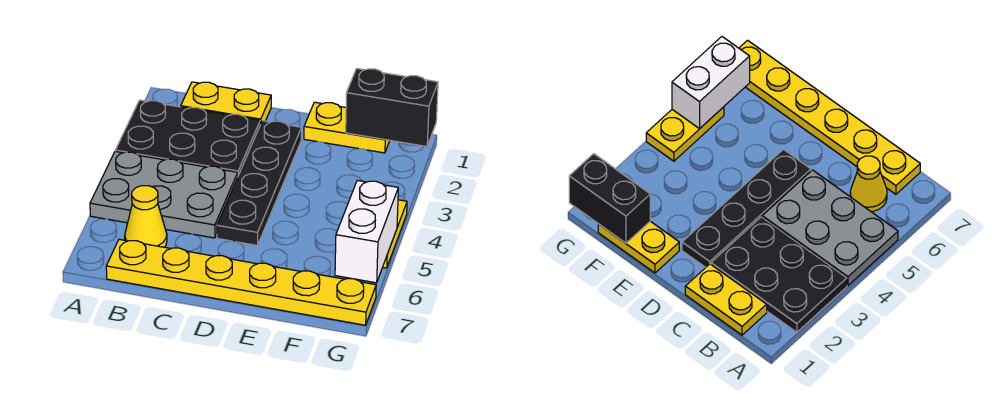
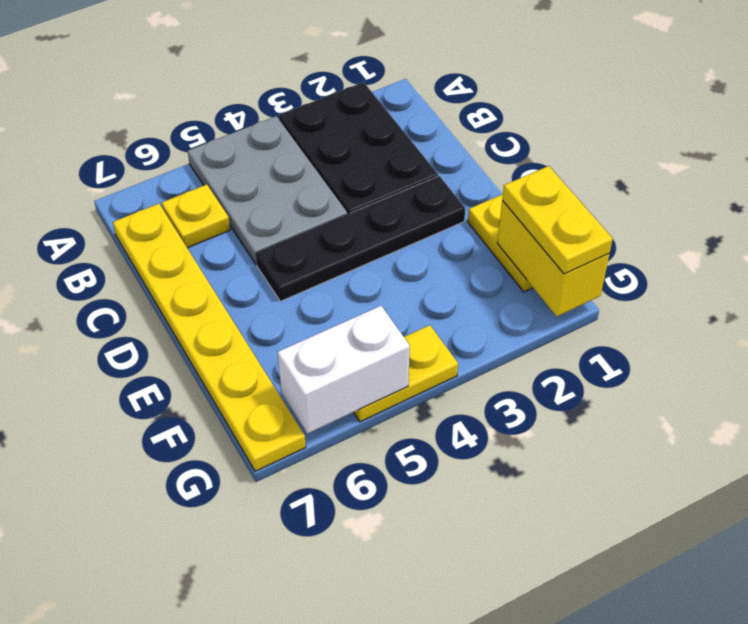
yellow 1x2 plate [181,82,271,124] -> yellow 1x2 plate moved to [502,166,613,274]
yellow 1x1 cone [125,186,167,247] -> yellow 1x1 plate [162,184,230,248]
black 1x2 brick [346,69,438,146] -> yellow 1x2 brick [497,201,609,316]

